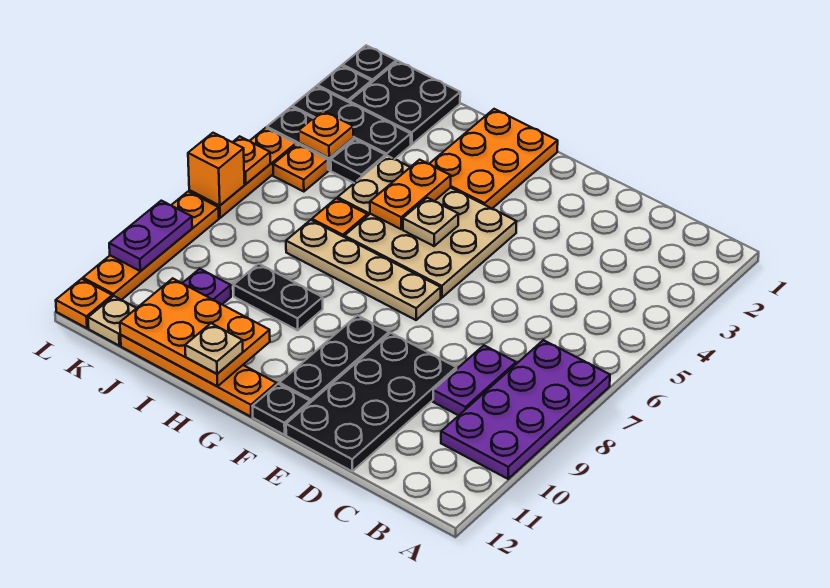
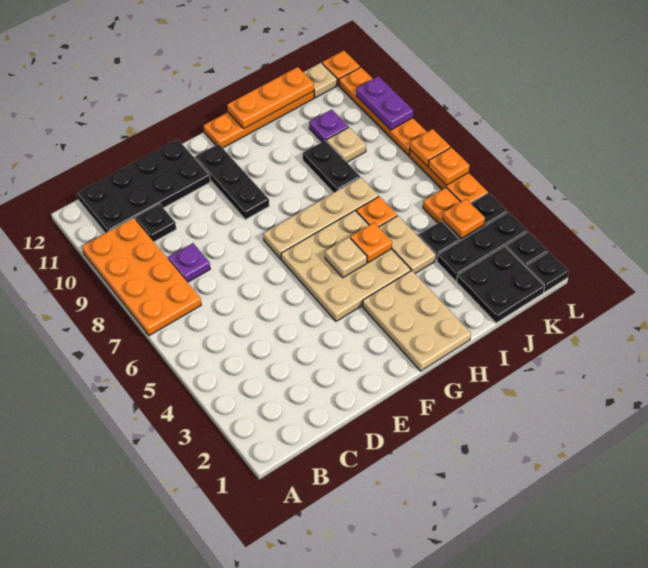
purple 2x4 plate [441,340,610,479] -> orange 2x4 plate [82,218,201,336]
purple 1x2 plate [433,345,516,415] -> purple 1x1 plate [168,243,210,282]
black 2x4 plate [286,333,456,471] -> black 2x4 plate turned to [77,139,210,233]
black 1x1 plate [253,384,310,435] -> black 1x1 plate moved to [135,204,176,242]
orange 2x3 plate [429,109,558,208] -> tan 2x3 plate [362,271,471,371]
orange 1x2 plate [370,160,451,229] -> orange 1x1 plate [350,223,392,263]
black 1x2 plate [234,264,323,330] -> black 1x2 plate turned to [303,140,360,193]
orange 2x3 plate [120,278,270,386] -> orange 1x3 plate [227,67,314,128]
tan 1x1 plate [185,323,243,374] -> tan 1x1 plate moved to [327,127,366,162]
orange 1x1 brick [188,133,245,206] -> orange 1x1 plate [410,129,450,167]

